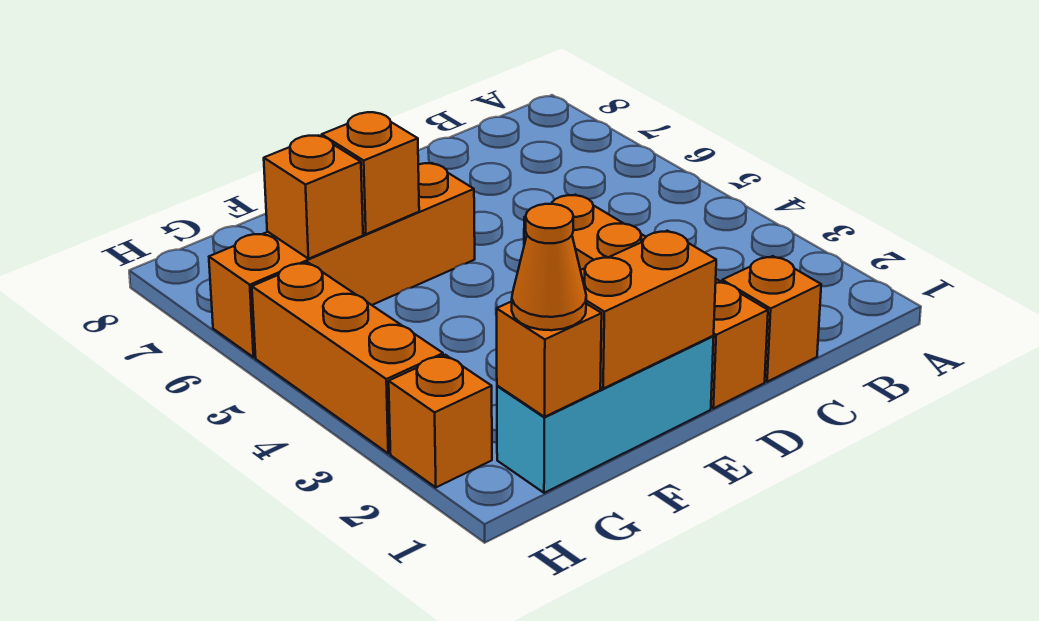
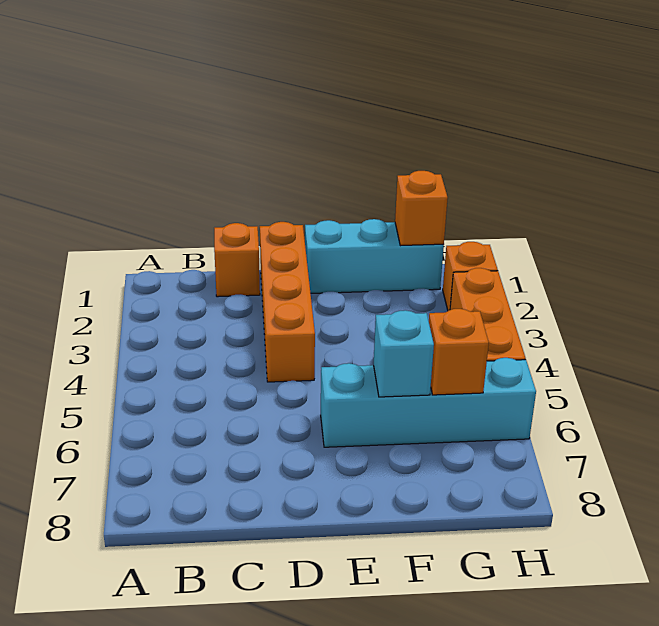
orange 1x2 brick [580,231,716,388] -> none
orange 1x4 brick [209,163,475,357] -> cyan 1x4 brick [321,358,536,447]
orange 1x1 brick [322,112,419,234] -> cyan 1x1 brick [374,310,434,397]
orange 1x1 cone [512,204,586,330] -> none

